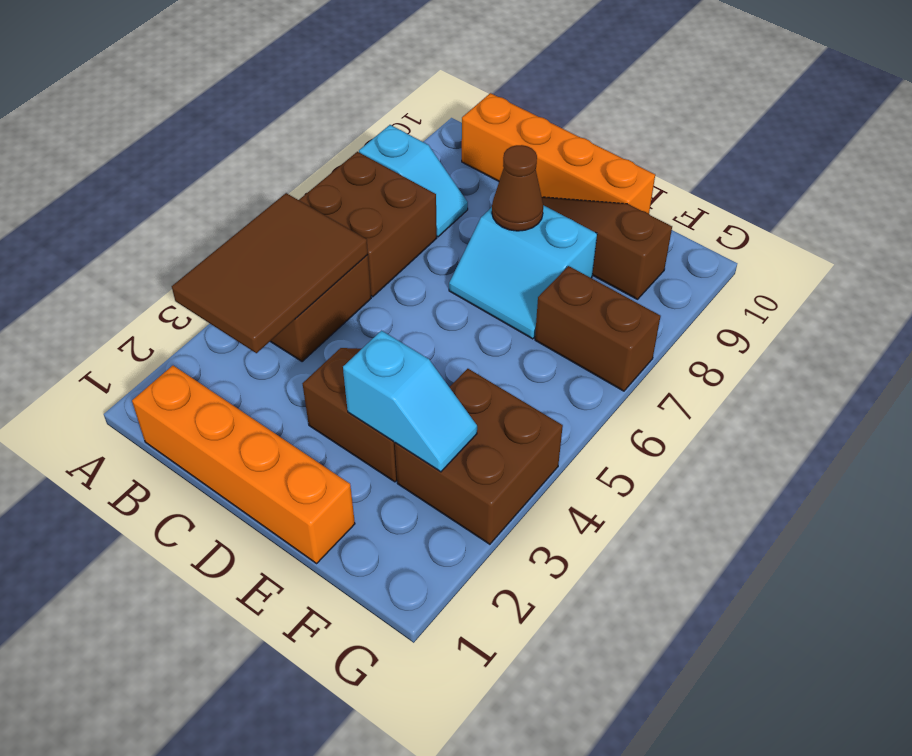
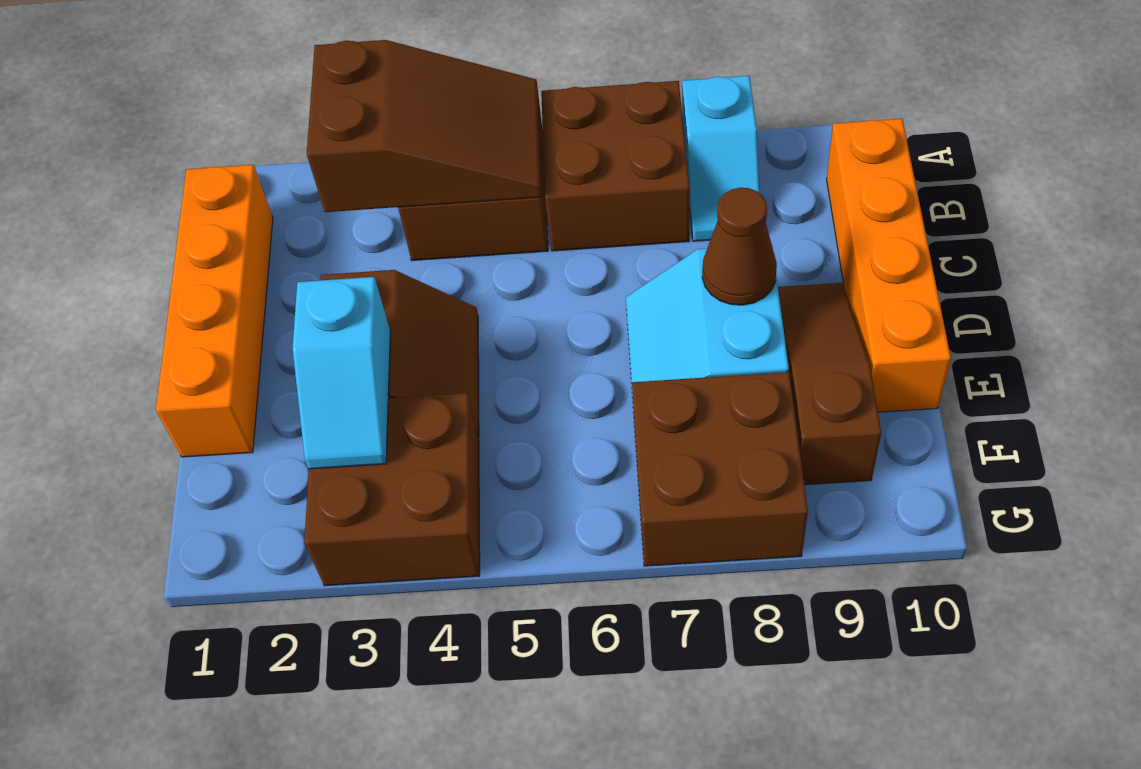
brown 2x3 tile [172,193,368,353] -> brown 2x3 slope [307,40,541,212]
brown 1x2 brick [535,266,661,391] -> brown 2x2 brick [632,372,808,566]

